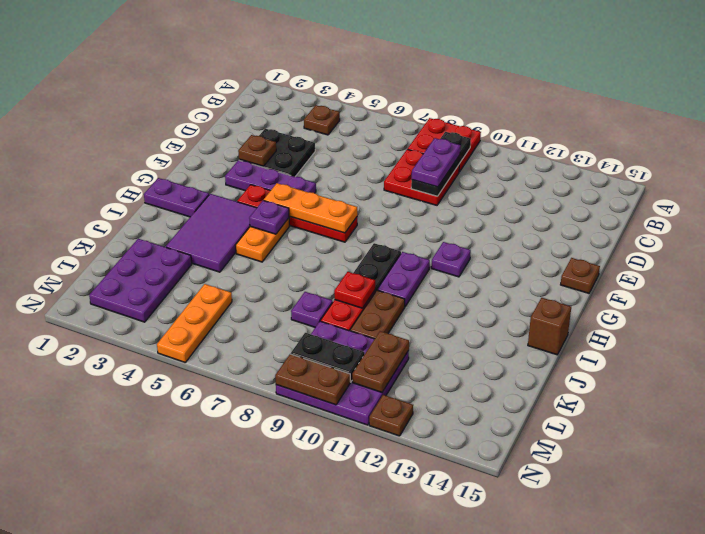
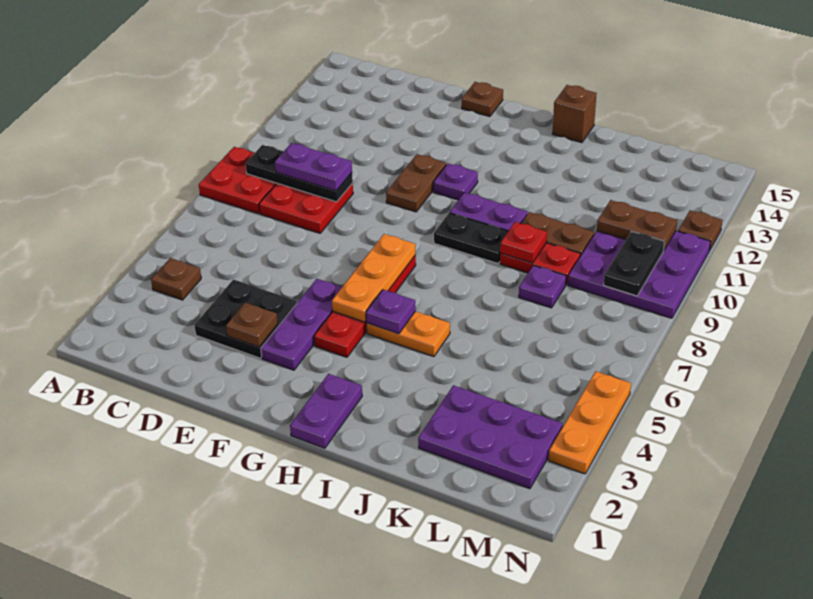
purple 2x3 tile [166,194,256,272] -> none
orange 1x3 plate [157,284,232,362] -> orange 1x3 plate turned to [549,371,631,474]
brown 1x2 plate [275,354,350,405] -> brown 1x2 plate moved to [386,154,446,212]

